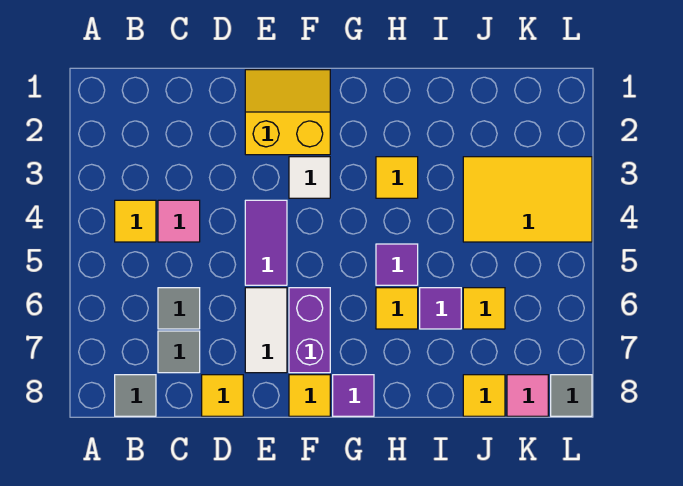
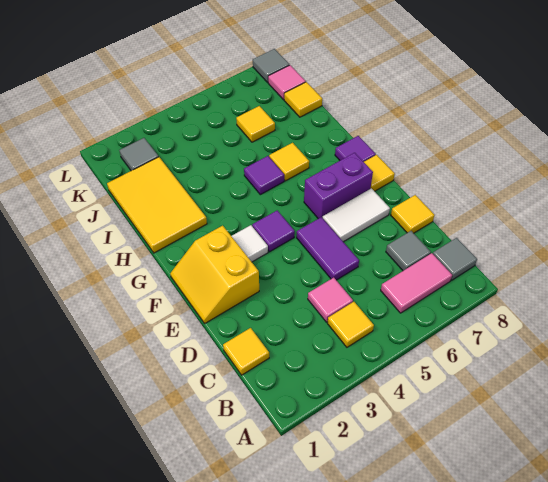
none -> pink 1x2 tile [381,253,452,313]
grey 1x1 tile [158,288,200,329] -> grey 1x1 tile moved to [119,138,159,171]
purple 1x2 tile [245,200,287,285] -> purple 1x2 tile turned to [297,217,359,280]
yellow 1x1 tile [376,157,418,198] -> yellow 1x1 tile moved to [223,328,269,375]
purple 1x1 tile [420,288,461,329] -> purple 1x1 tile moved to [252,210,295,252]
yellow 2x3 tile [463,157,592,242] -> yellow 2x3 tile moved to [107,157,207,253]

